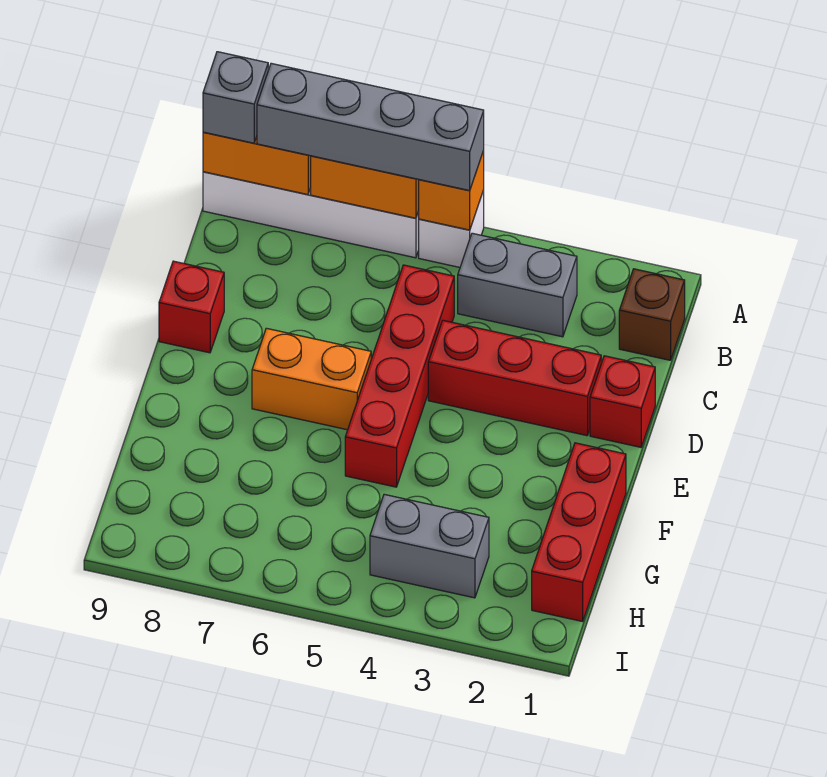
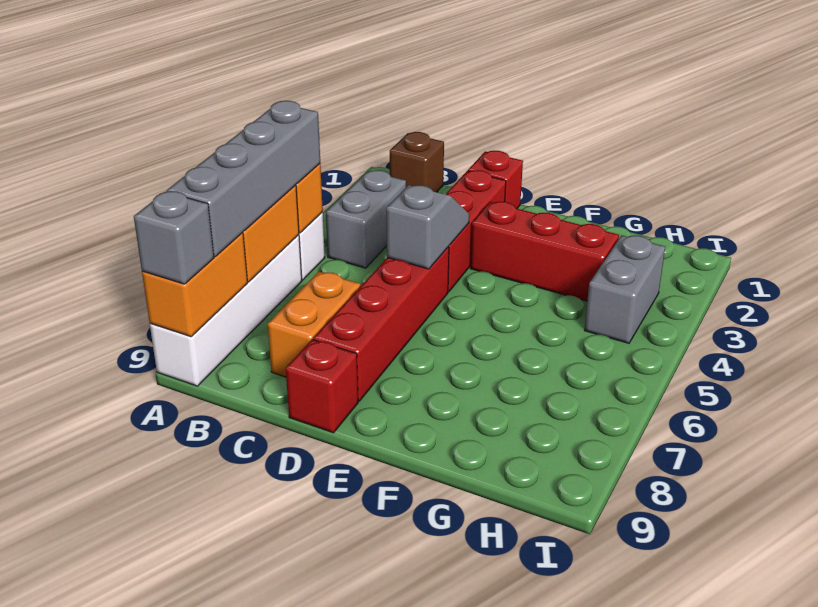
red 1x4 brick [345,265,454,487] -> red 1x4 brick turned to [313,247,449,401]
none -> grey 1x2 slope [386,185,469,269]
orange 1x2 brick [252,328,371,430] -> orange 1x2 brick moved to [268,272,361,377]
red 1x3 brick [532,443,626,621] -> red 1x3 brick moved to [470,202,619,301]

